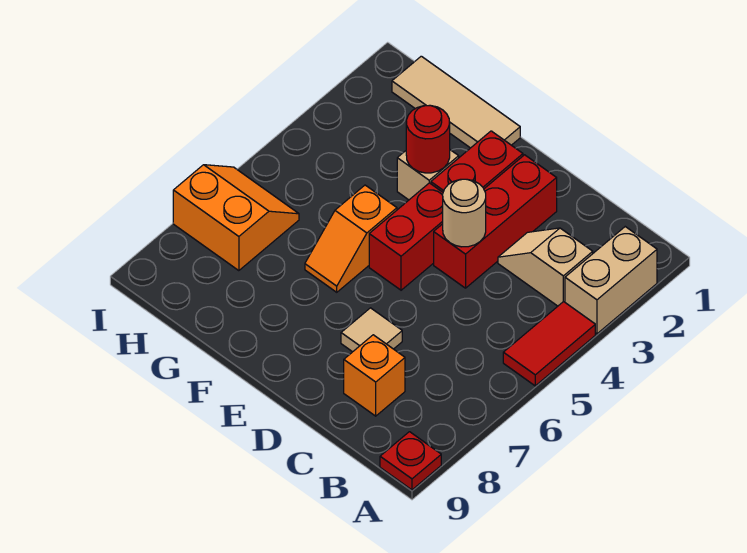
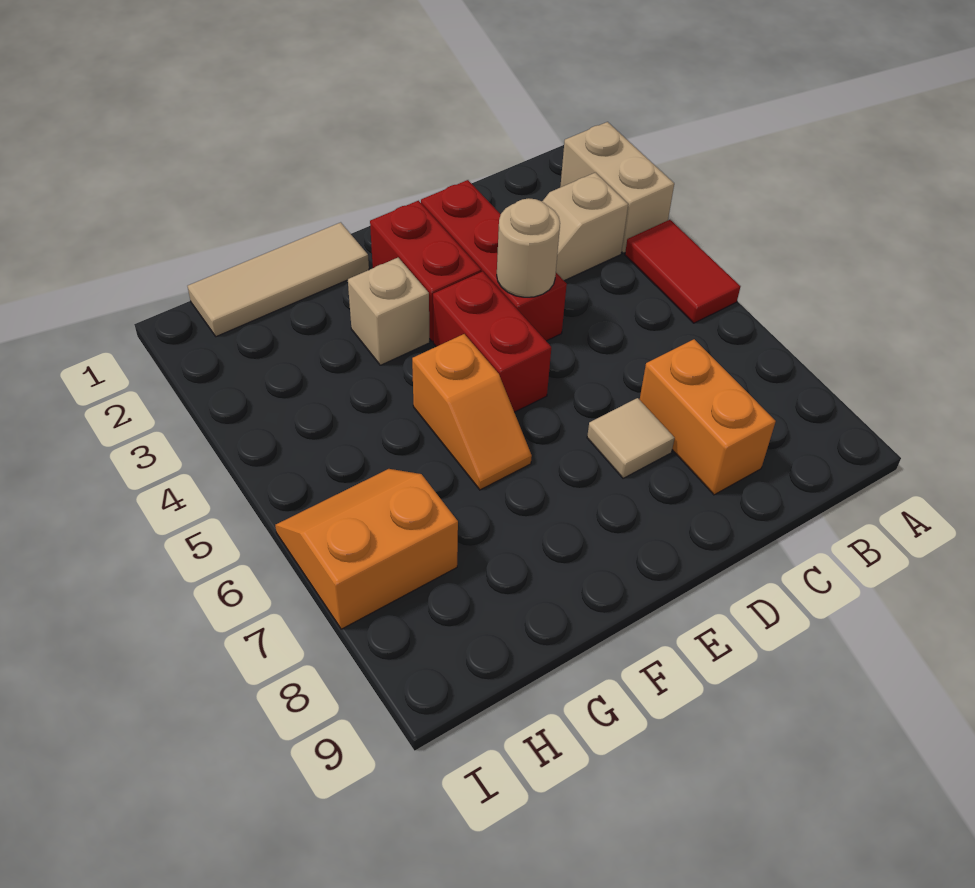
red 1x1 plate [380,432,441,490] -> none
orange 1x1 brick [344,335,405,416] -> orange 1x2 brick [640,339,776,495]
red 1x1 round brick [406,105,450,173] -> none

